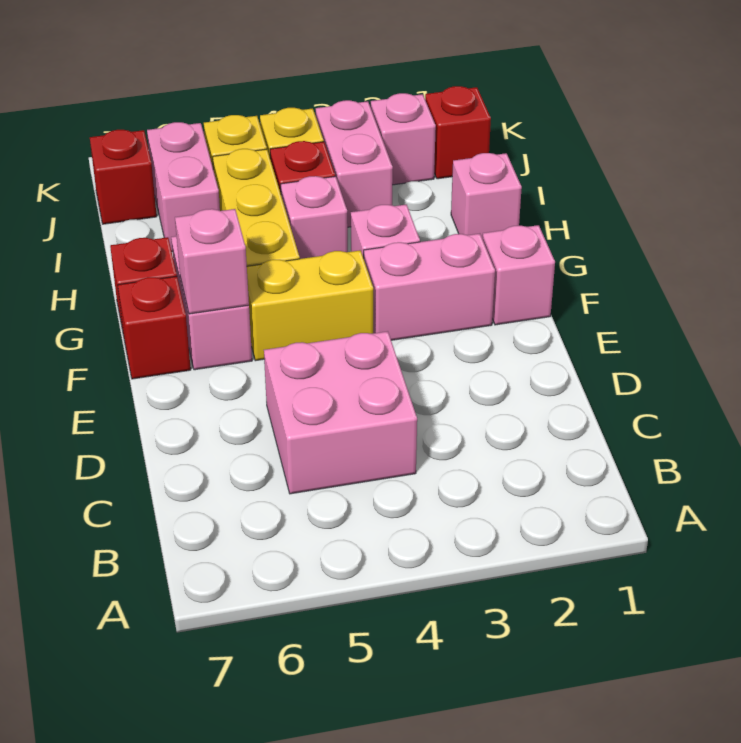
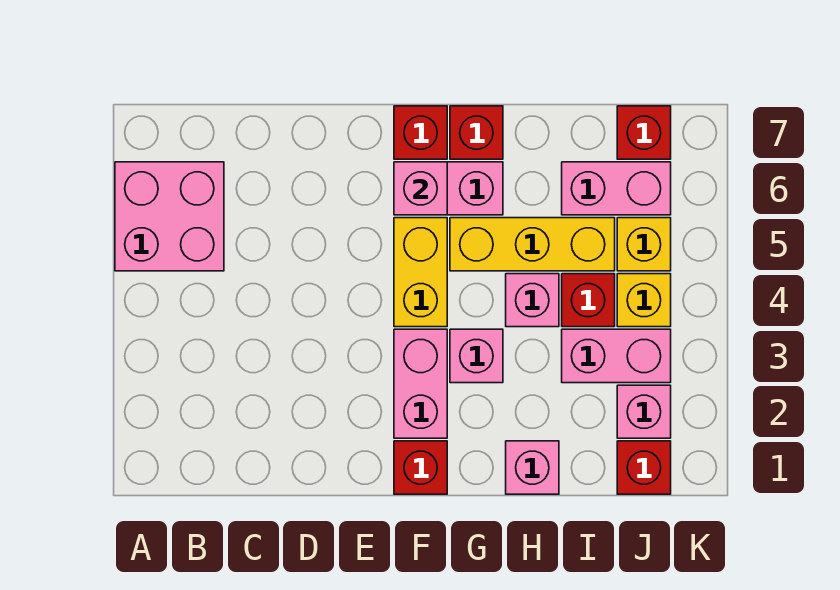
pink 2x2 brick [264,331,417,494] -> pink 2x2 brick moved to [115,162,224,271]
pink 1x1 brick [483,225,555,325] -> red 1x1 brick [394,441,447,494]

